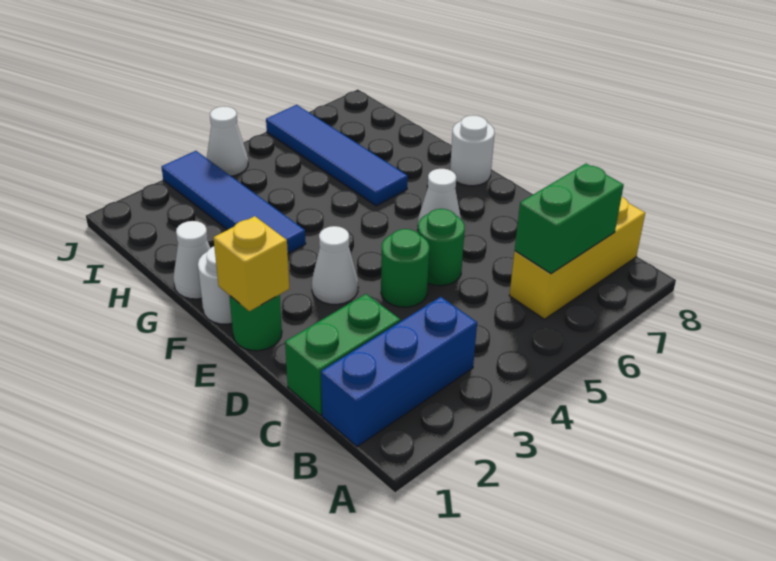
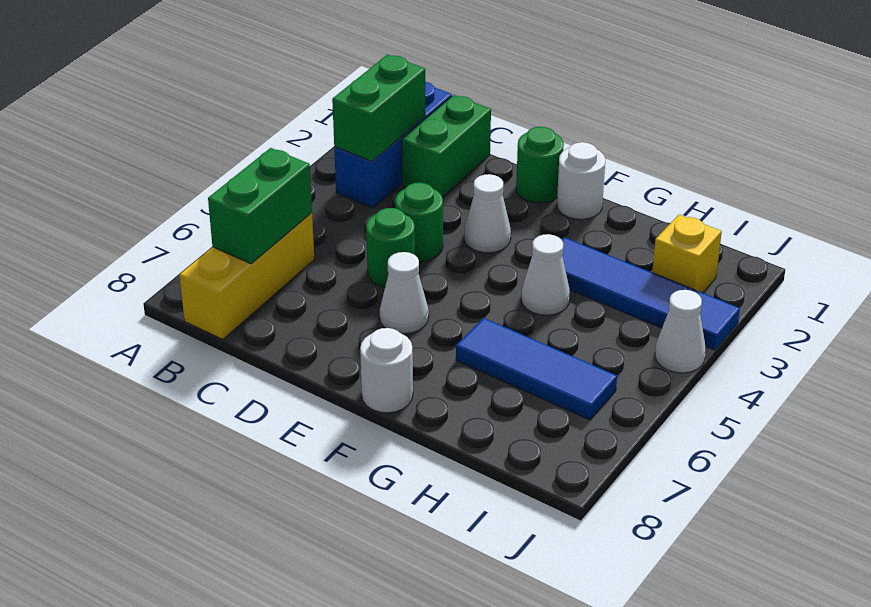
none -> green 1x2 brick [332,55,425,161]
yellow 1x1 brick [213,216,289,311] -> yellow 1x1 brick moved to [652,215,722,293]
white 1x1 cone [173,221,210,299] -> white 1x1 cone moved to [521,234,570,315]
blue 1x4 tile [266,105,408,206] -> blue 1x3 tile [456,318,617,420]

